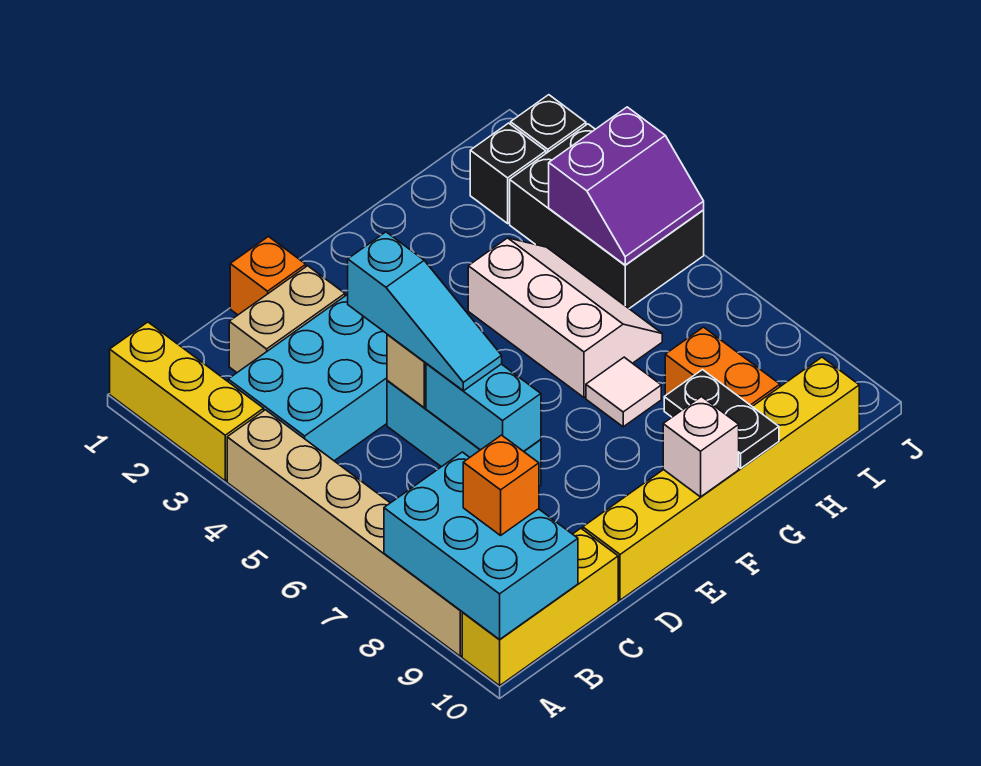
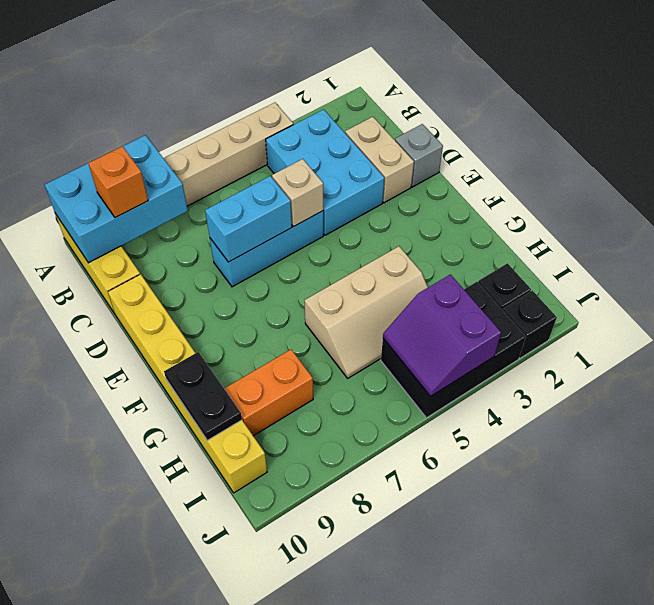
yellow 1x3 brick [110,322,264,481] -> none
orange 1x1 brick [230,237,306,315] -> grey 1x1 brick [395,124,443,187]
cyan 1x3 slope [348,232,502,391] -> none
white 1x1 brick [663,397,739,497] -> none
white 2x3 slope [468,238,662,397] -> tan 2x3 slope [305,246,428,378]
white 1x1 tile [586,357,661,427] -> none
black 1x2 plate [664,370,779,468] -> black 1x2 plate turned to [164,352,242,440]

